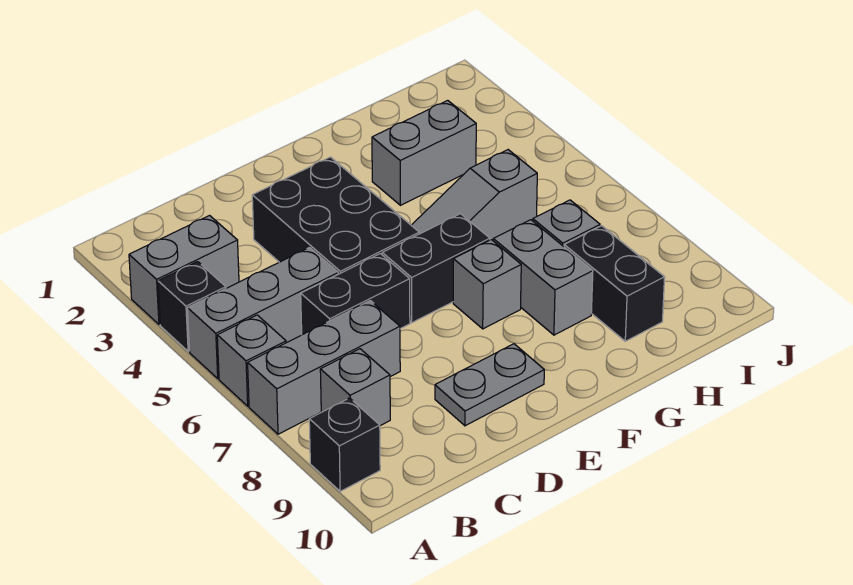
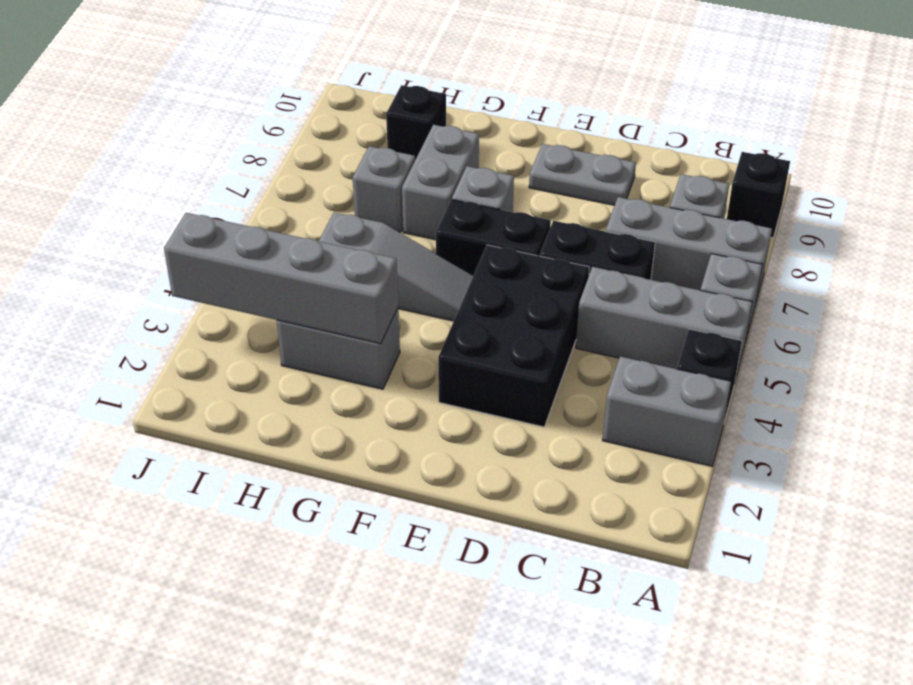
none -> grey 1x4 brick [164,213,398,344]
black 1x2 brick [564,226,665,341] -> black 1x1 brick [386,85,446,160]

